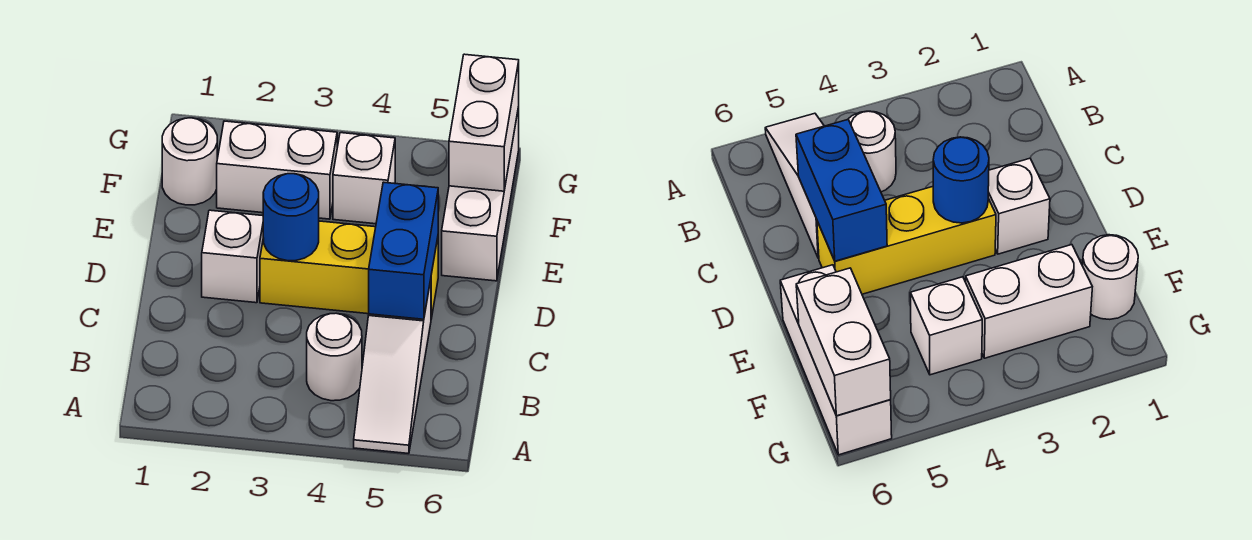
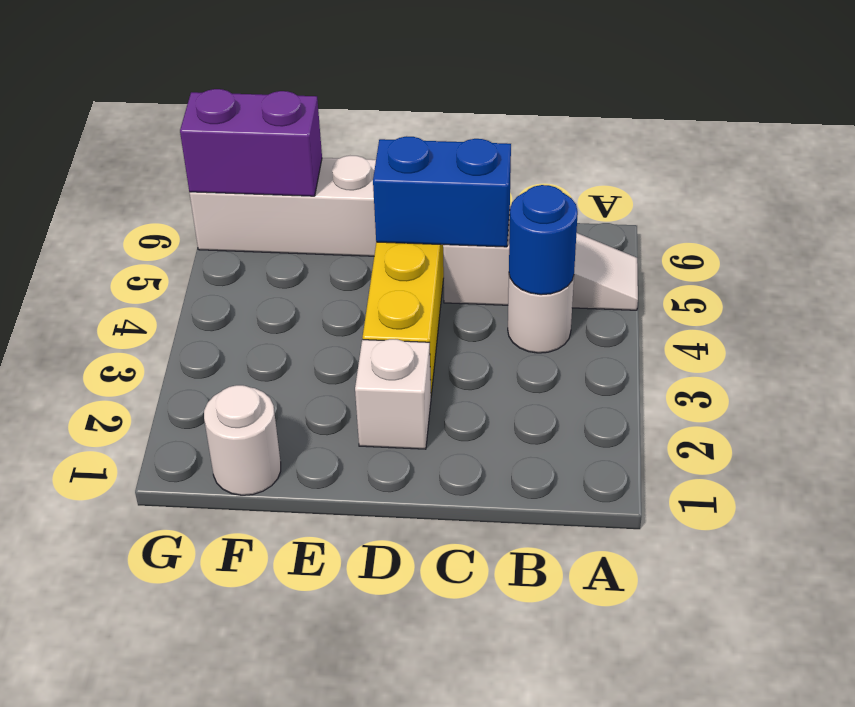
blue 1x1 round brick [263,174,319,261] -> blue 1x1 round brick moved to [509,185,578,295]
white 1x2 brick [217,121,337,219] -> none
white 1x1 brick [333,133,395,224] -> none
white 1x2 brick [449,54,519,191] -> purple 1x2 brick [180,89,322,196]

